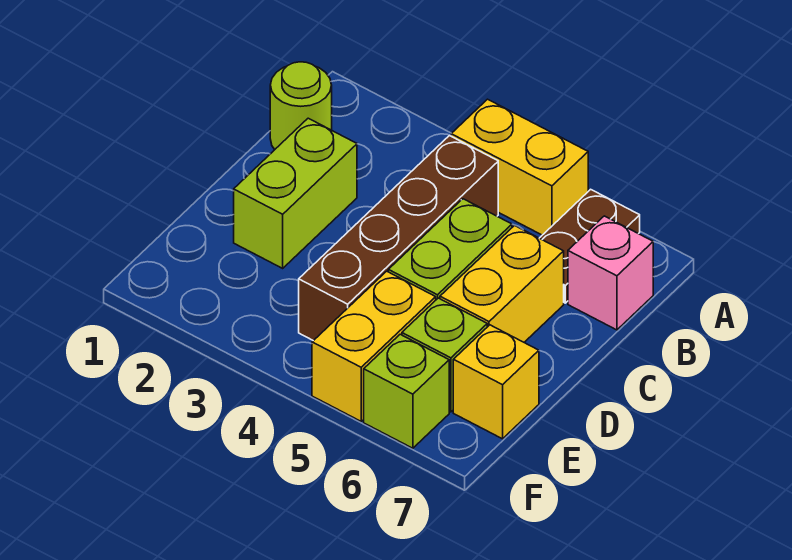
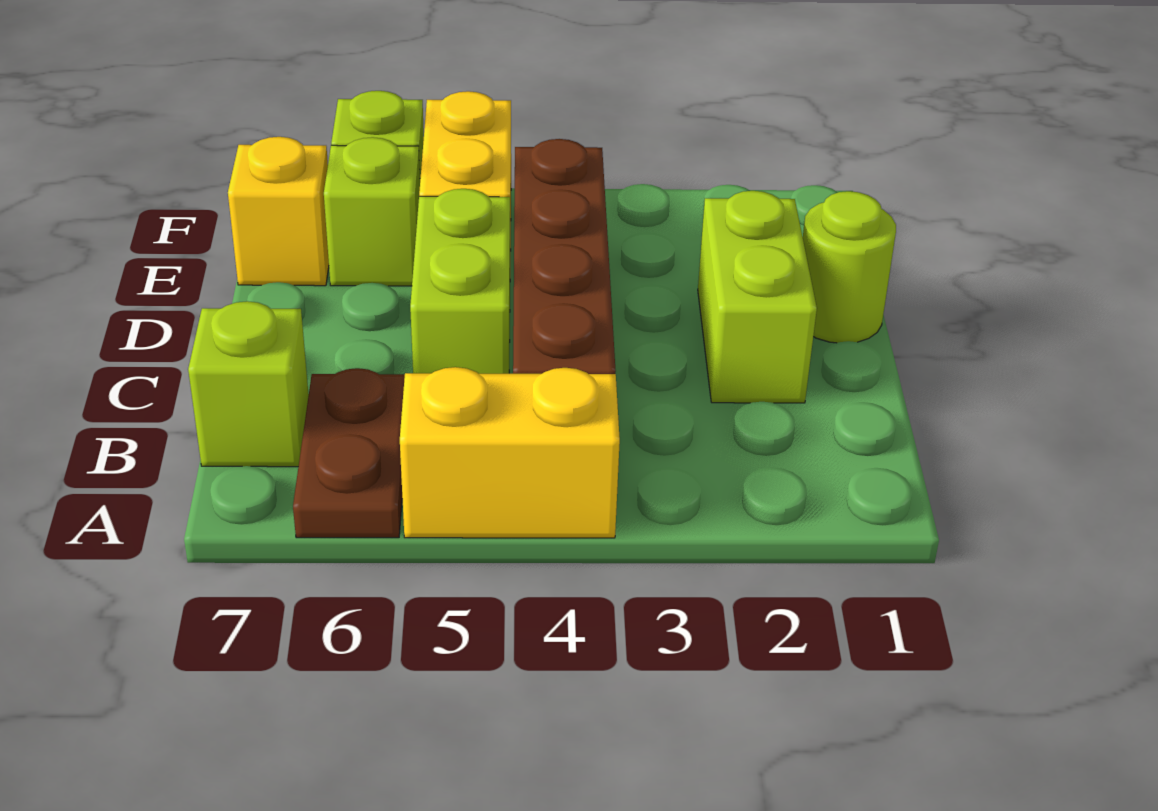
lime 1x1 round brick [270,62,332,149] -> lime 1x1 round brick moved to [803,191,896,343]
pink 1x1 brick [568,216,653,330] -> lime 1x1 brick [188,301,309,467]
yellow 1x2 brick [440,226,564,342] -> none

